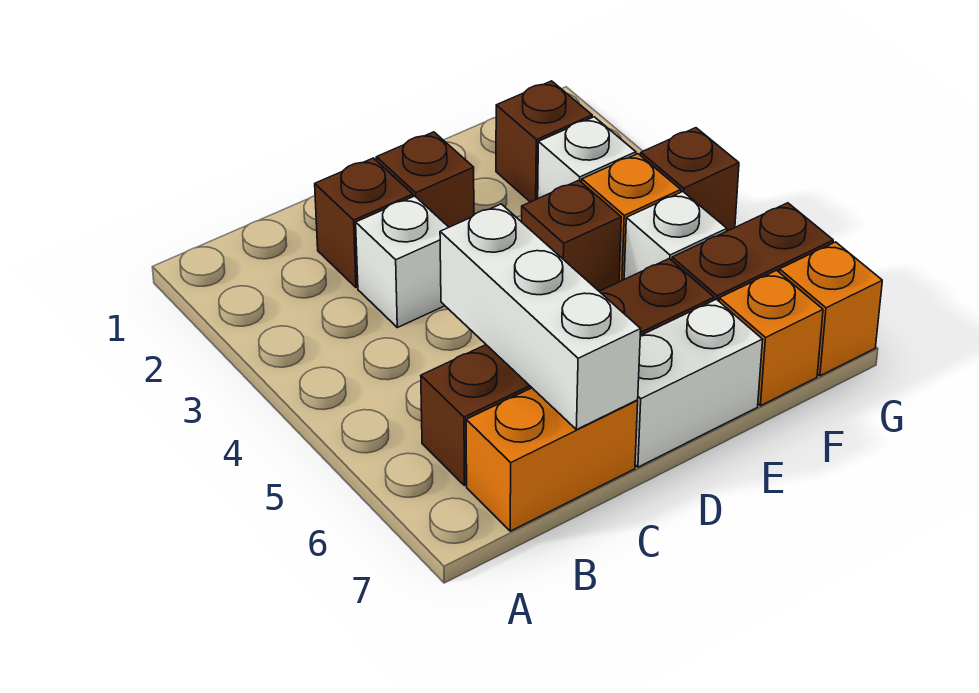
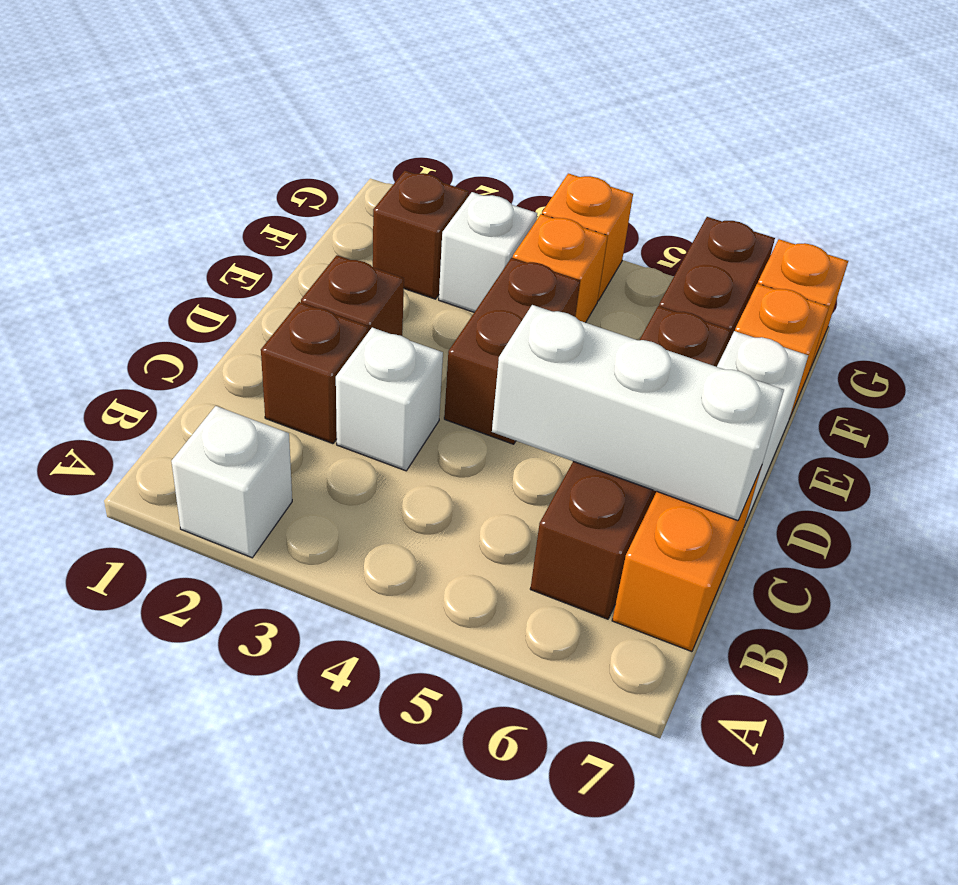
brown 1x1 brick [522,180,621,291] -> brown 1x2 brick [444,258,580,444]
white 1x1 brick [624,192,727,279] -> white 1x1 brick moved to [171,406,292,558]
brown 1x1 brick [641,128,739,231] -> orange 1x1 brick [542,173,633,301]

